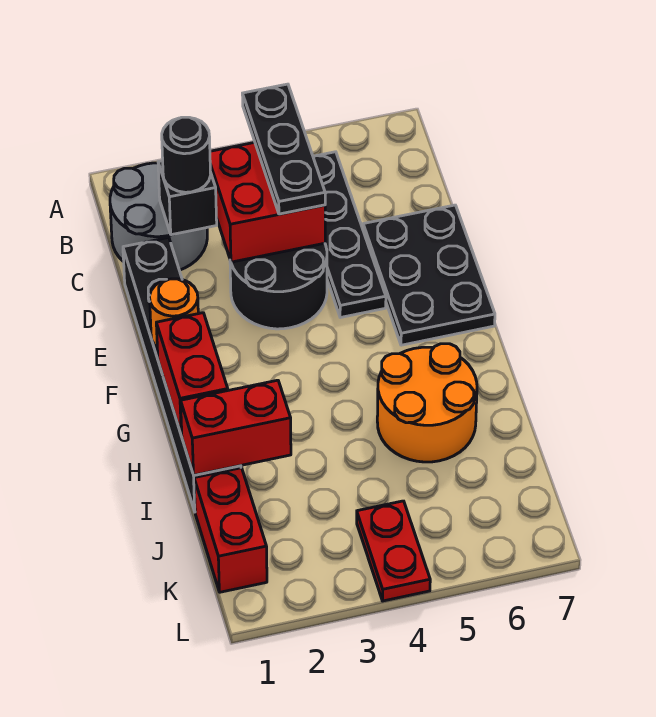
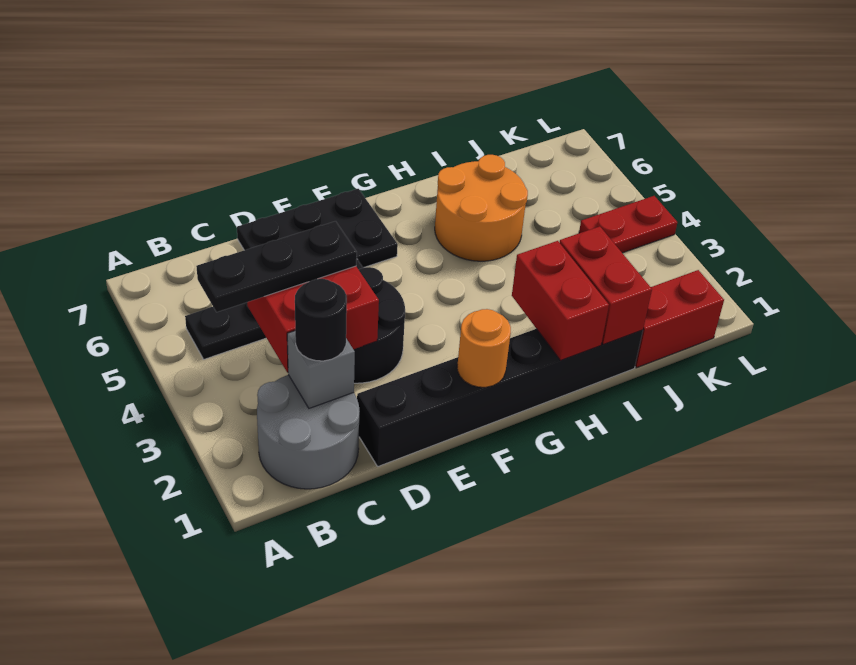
black 1x1 brick [158,161,217,235] -> grey 1x1 brick [287,331,355,408]
red 1x2 brick [156,313,228,435] -> red 1x2 brick turned to [512,241,609,360]

